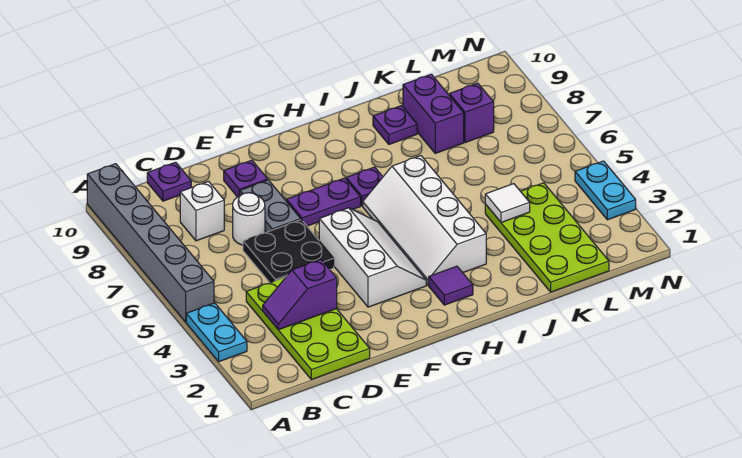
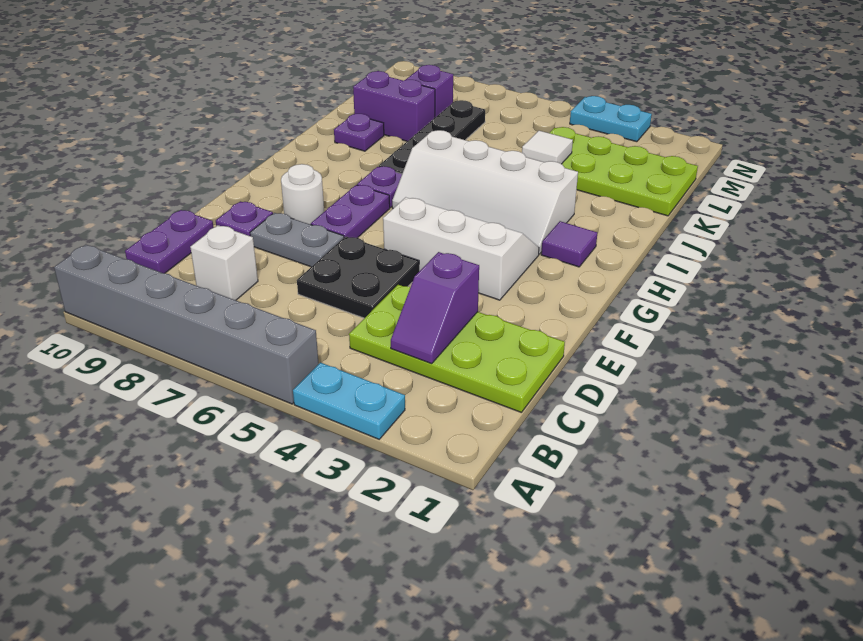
purple 1x1 plate [147,162,191,201] -> purple 1x2 plate [125,210,214,273]
white 1x1 round brick [233,193,265,245] -> white 1x1 round brick moved to [281,164,324,224]
none -> black 1x4 plate [379,100,485,174]

